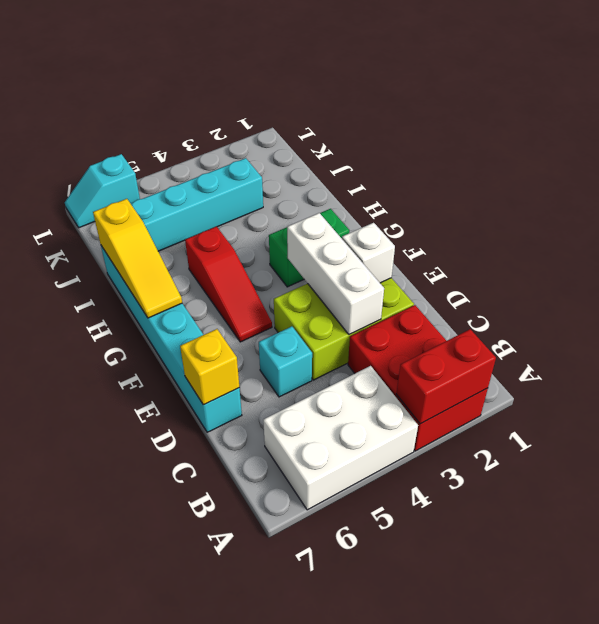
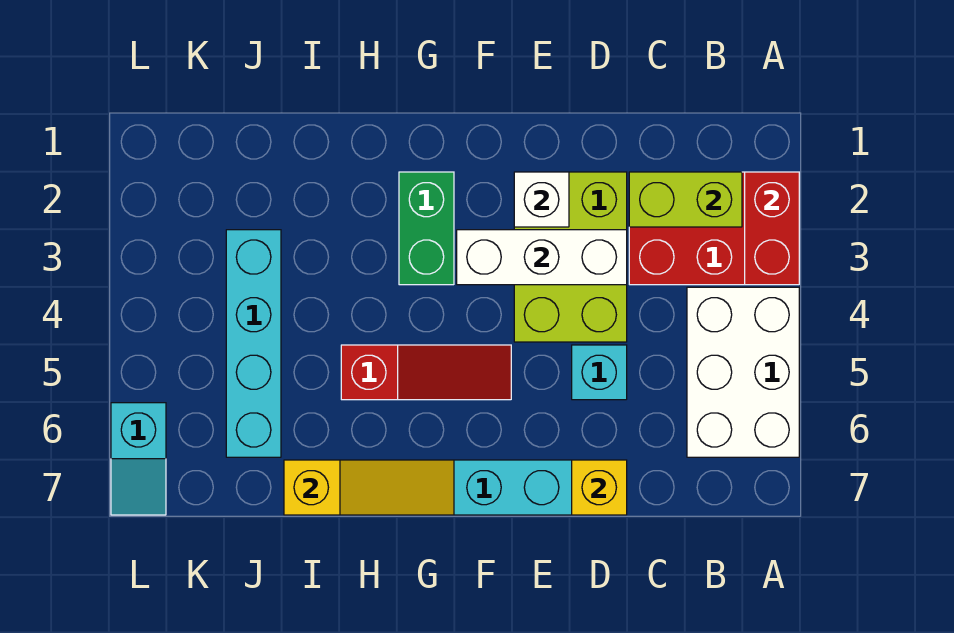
none -> lime 1x2 brick [629,172,742,227]

